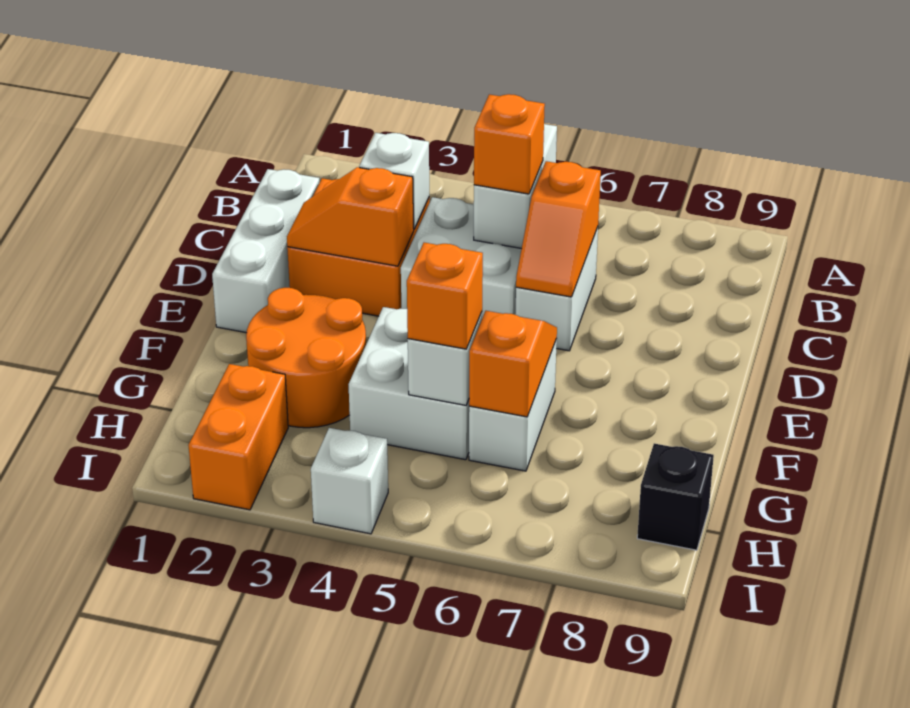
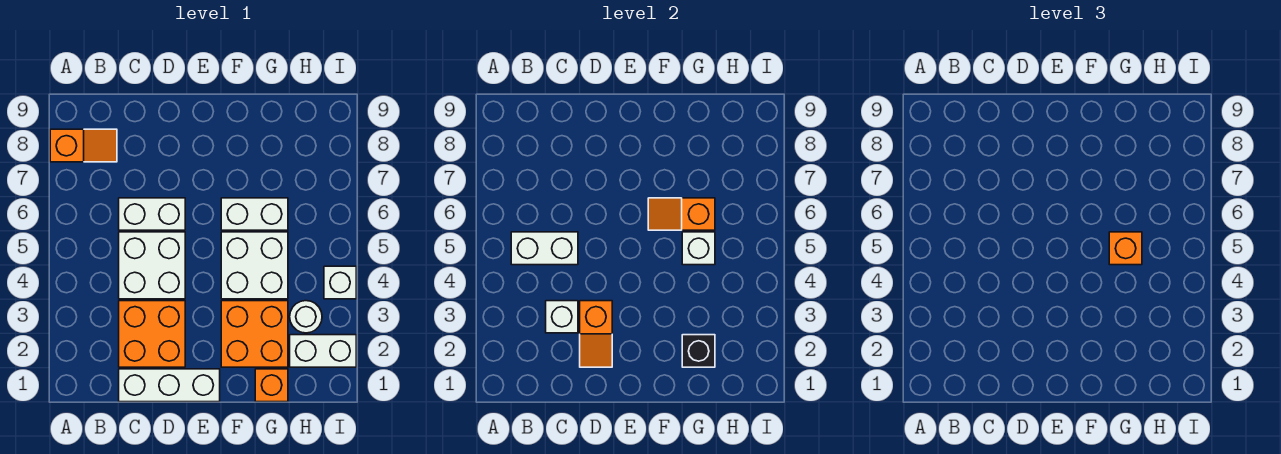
orange 1x1 brick [474,94,545,194] -> orange 1x1 brick moved to [255,369,288,402]
orange 1x2 slope [516,161,601,297] -> orange 1x2 slope moved to [50,129,117,162]
orange 2x2 round brick [246,288,366,428] -> orange 2x2 brick [221,301,288,367]
orange 1x2 brick [188,364,288,510] -> white 1x2 brick [290,335,356,367]
none -> white 1x1 round brick [290,301,322,333]
black 1x1 brick [637,443,714,550] -> black 1x1 brick moved to [682,335,715,367]

